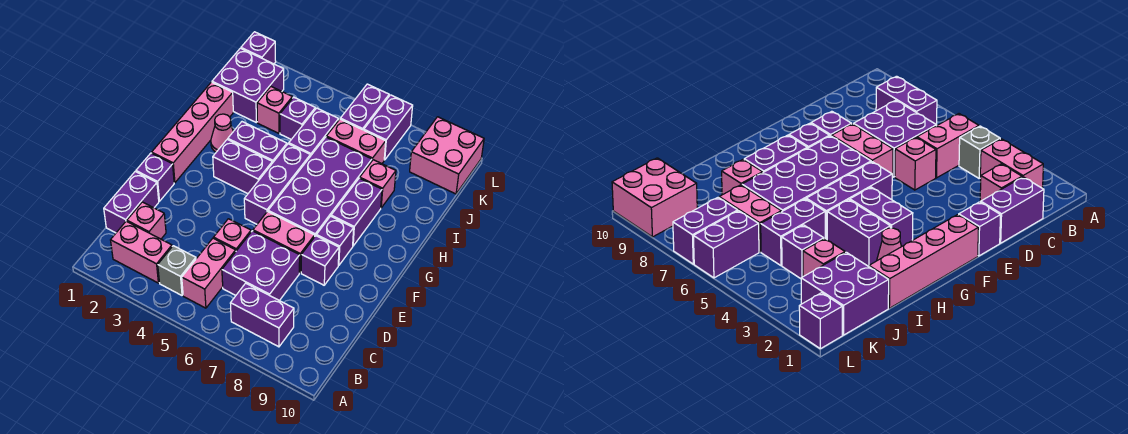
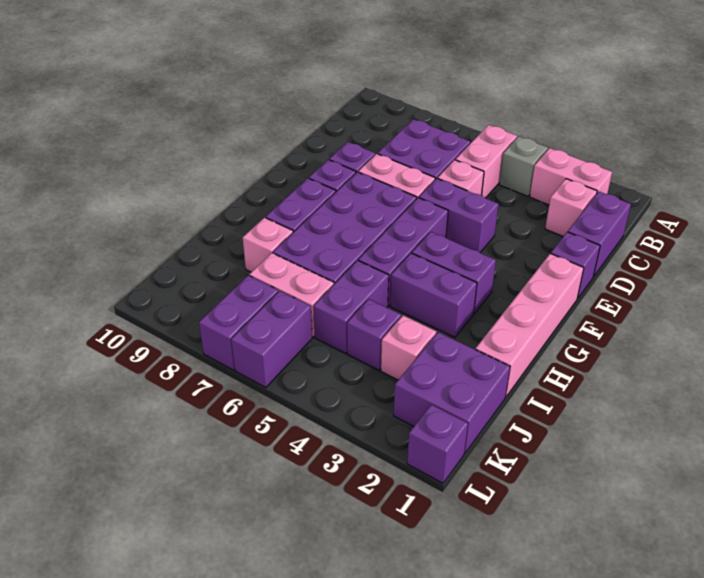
purple 1x2 brick [230,283,294,347] -> purple 1x2 brick moved to [419,178,499,252]
pink 1x1 cone [211,114,233,152] -> none
pink 2x2 brick [410,117,484,194] -> none

